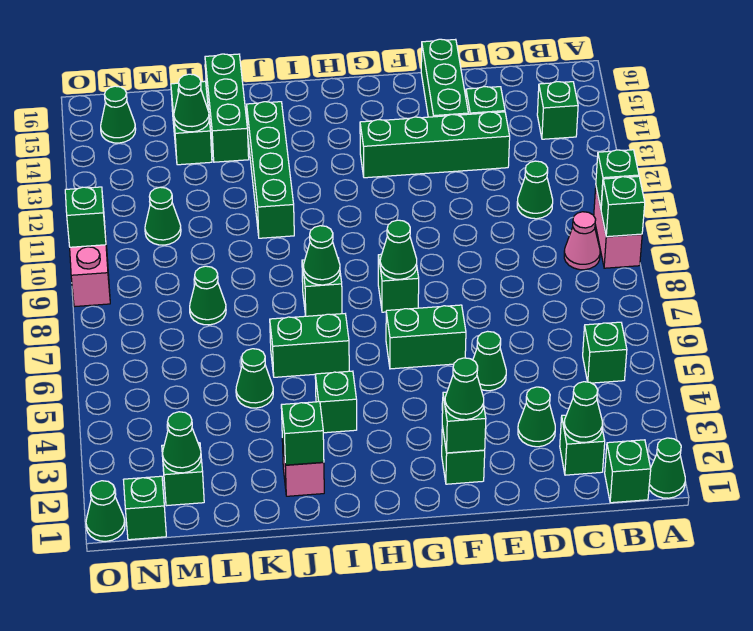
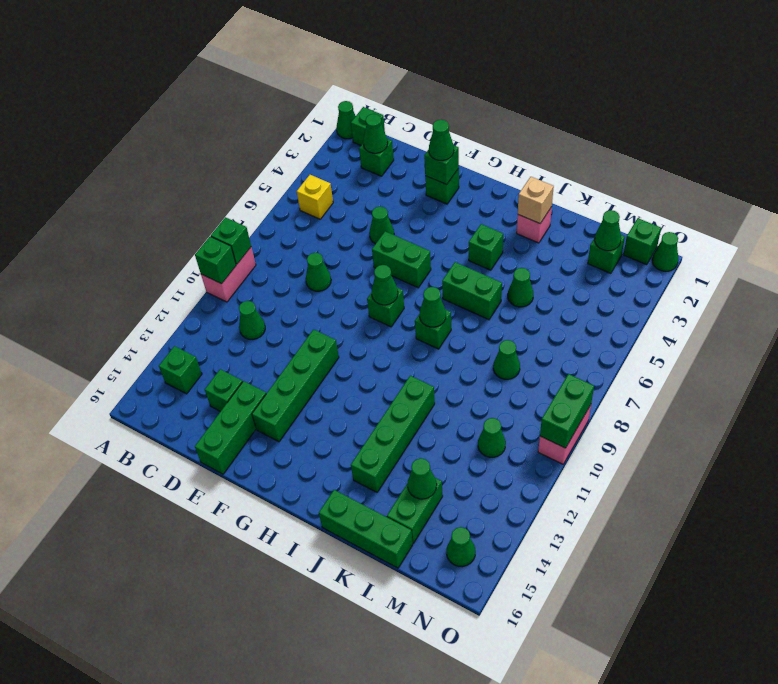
green 1x1 brick [583,322,627,383] -> yellow 1x1 brick [297,175,333,219]
pink 1x1 cone [564,212,600,270] -> none
green 1x1 cone [518,387,555,447] -> green 1x1 cone moved to [306,253,331,291]
green 1x4 brick [360,112,510,178] -> green 1x4 brick turned to [252,329,339,442]
green 1x1 brick [281,402,324,465] -> tan 1x1 brick [518,177,554,223]
green 1x3 brick [205,54,249,162] -> green 1x3 brick turned to [319,490,413,568]
green 1x1 brick [65,187,106,247] -> green 1x2 brick [540,374,594,448]

